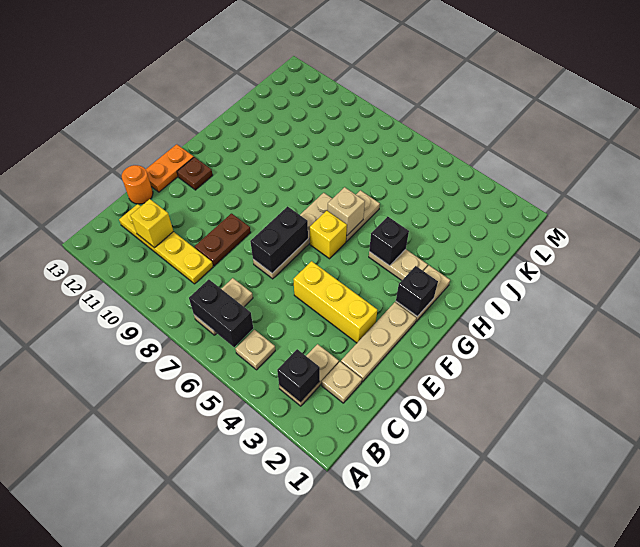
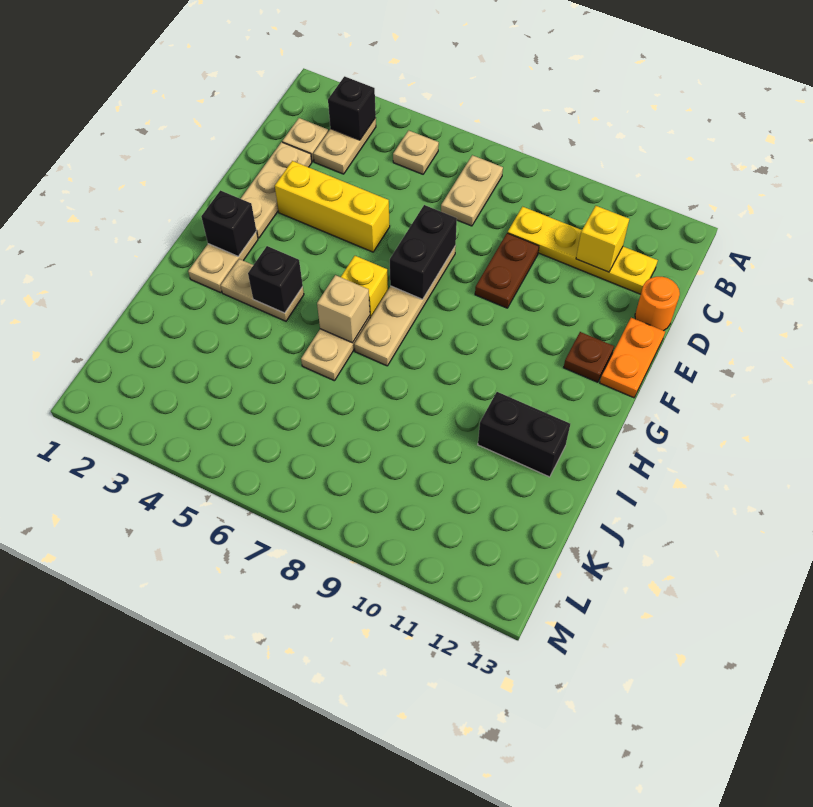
black 1x2 brick [189,280,253,347] -> black 1x2 brick moved to [478,392,570,477]

